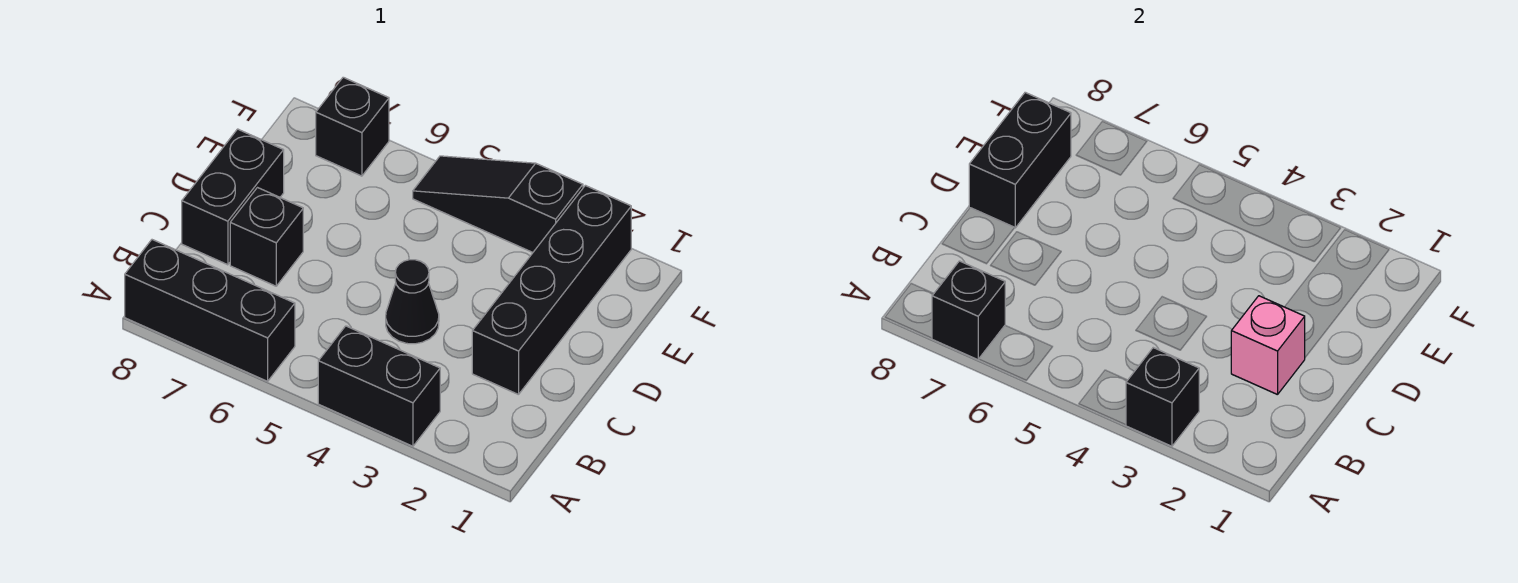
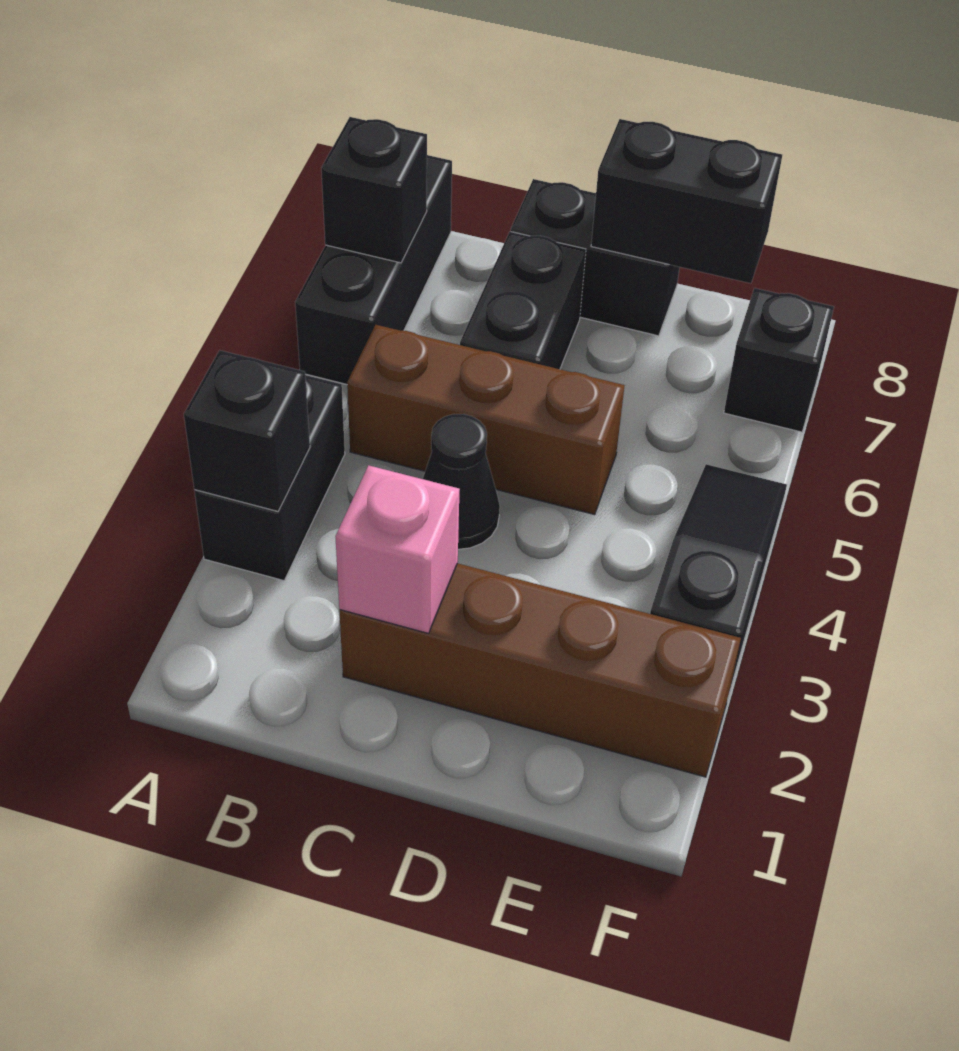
none -> brown 1x3 brick [347,325,625,515]
black 1x4 brick [472,185,631,395] -> brown 1x4 brick [339,563,741,777]
black 1x1 brick [230,188,303,286] -> black 1x2 brick [460,231,586,369]

